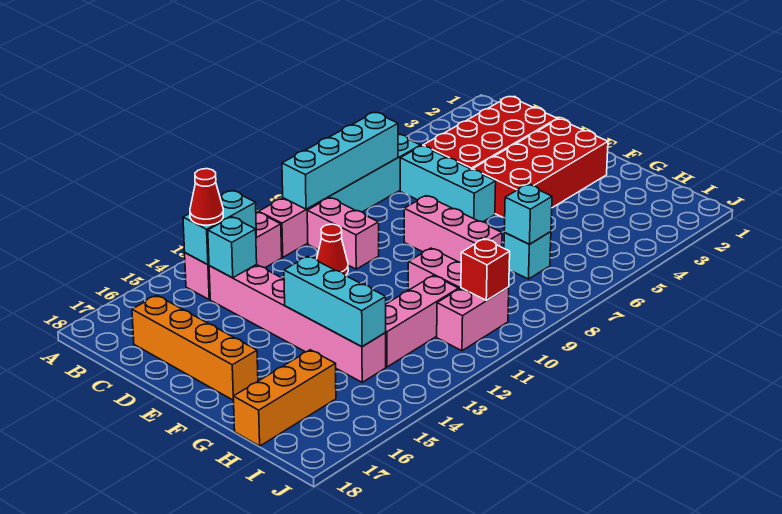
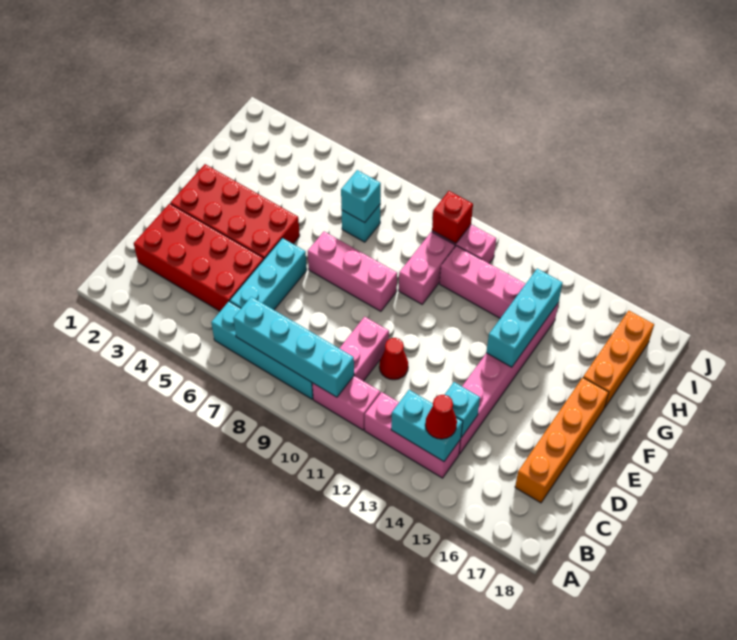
pink 1x3 brick [404,196,502,262] -> pink 1x3 brick turned to [308,232,397,311]
orange 1x3 brick [233,350,336,446] -> orange 1x3 brick turned to [583,311,654,408]

